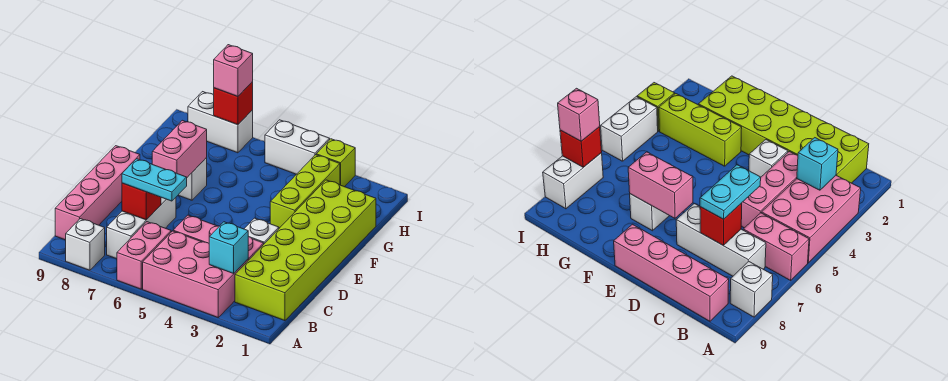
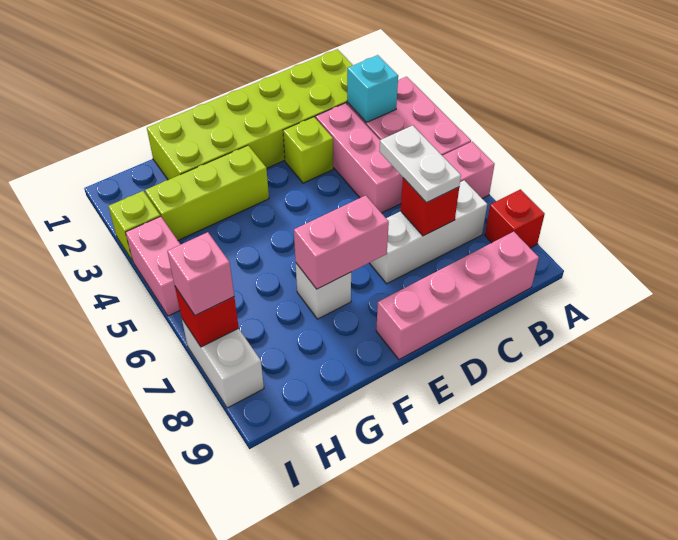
white 1x1 brick [66,219,105,270] -> red 1x1 brick [485,189,545,248]
cyan 1x2 plate [122,159,187,201] -> white 1x2 plate [379,125,461,203]
white 1x1 brick [244,218,279,244] -> lime 1x1 brick [283,117,333,183]
white 1x2 brick [265,120,330,174] -> pink 1x2 brick [126,216,181,316]

